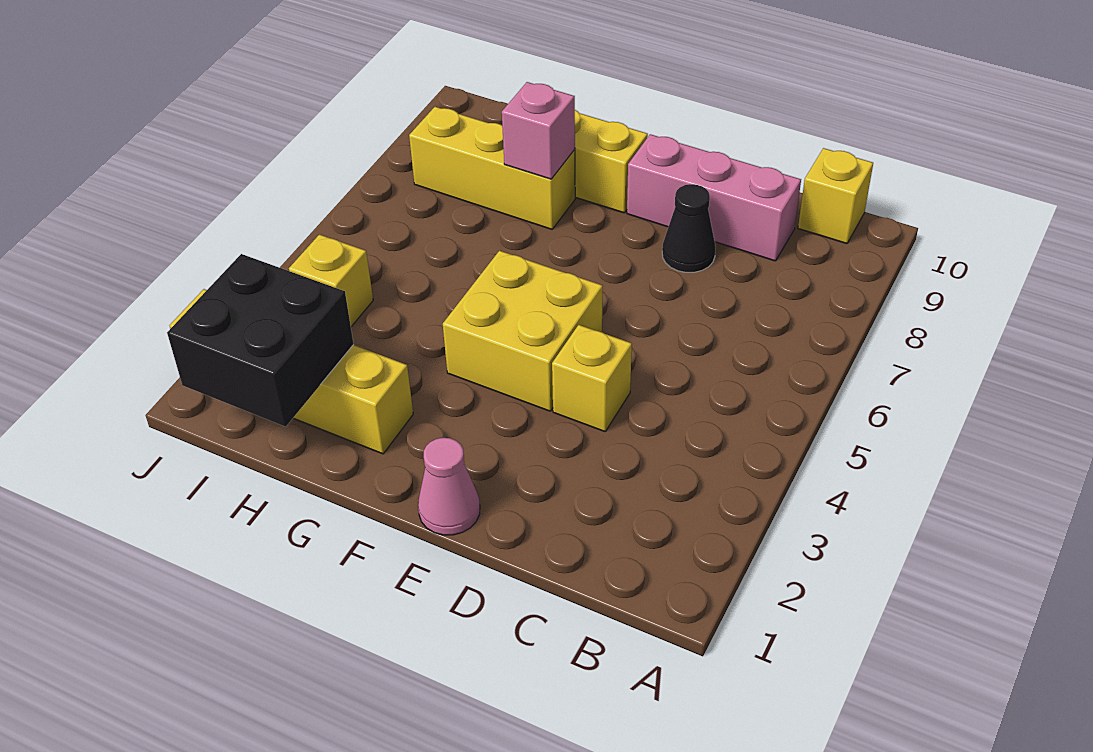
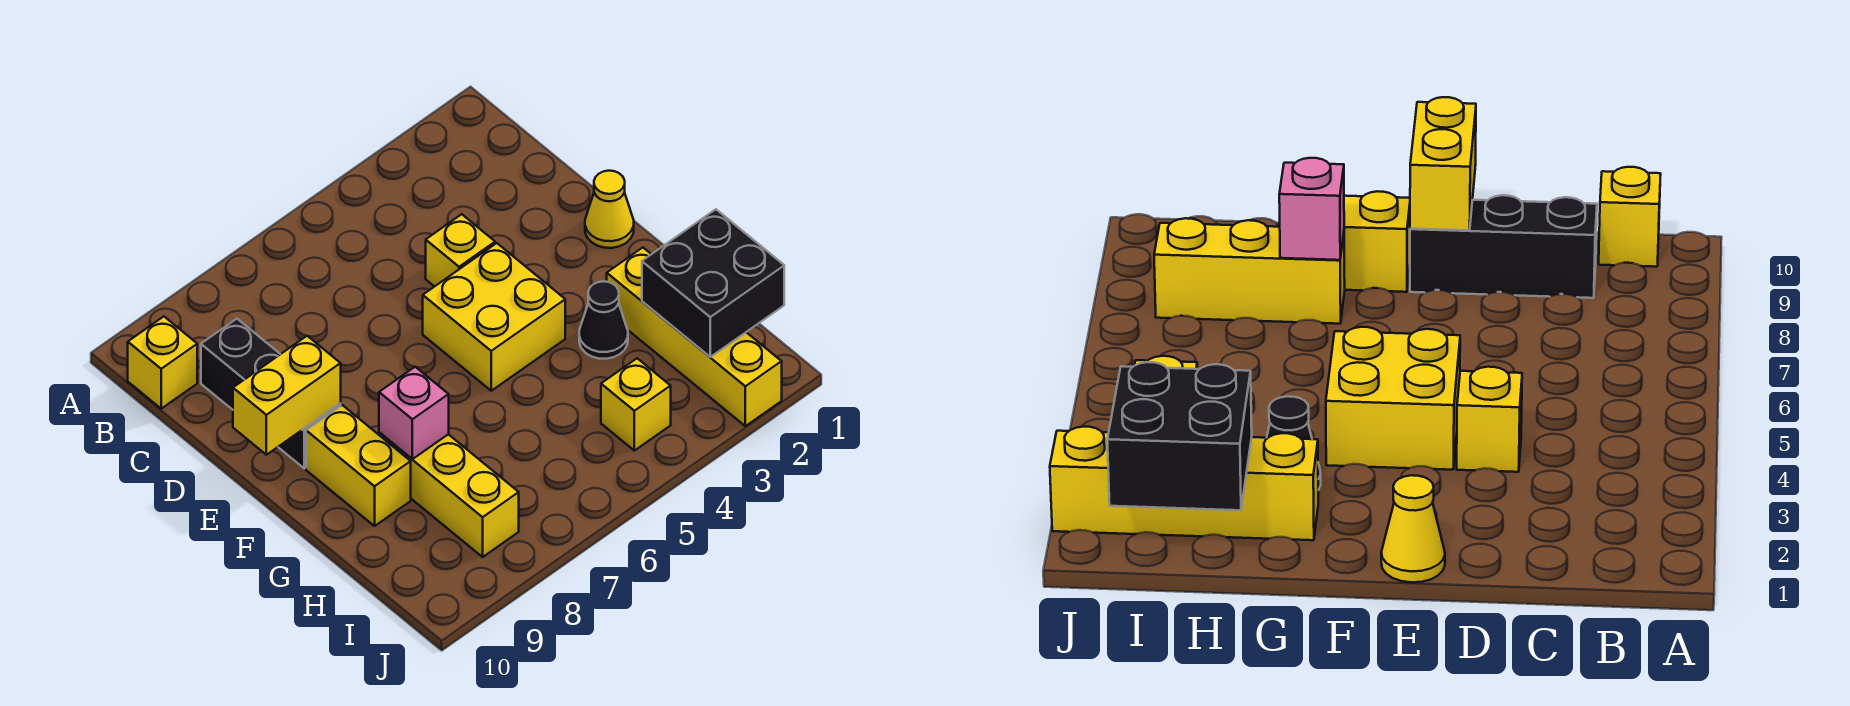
pink 1x3 brick [627,134,801,261] -> black 1x3 brick [201,319,341,468]
black 1x1 cone [662,184,715,272] -> black 1x1 cone moved to [579,281,628,359]
pink 1x1 cone [418,438,480,535] -> yellow 1x1 cone [585,171,634,248]
none -> yellow 1x2 brick [233,336,341,455]

